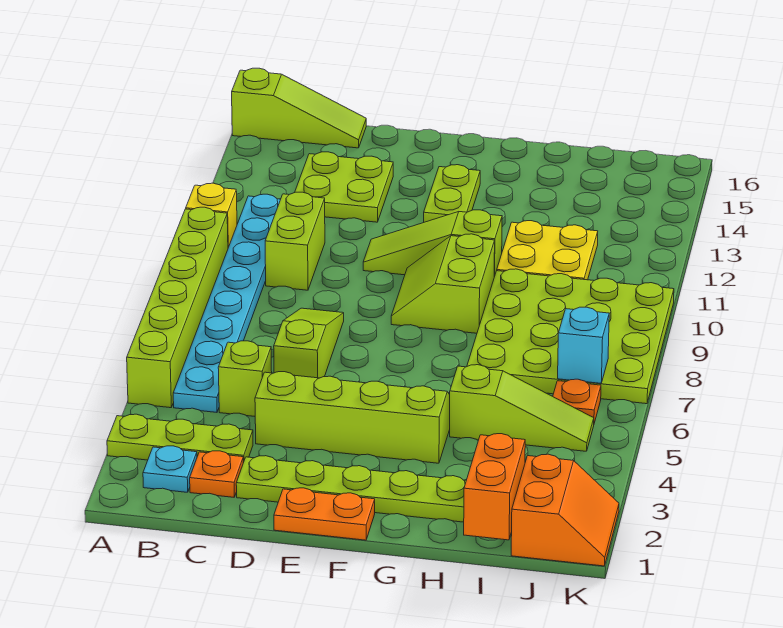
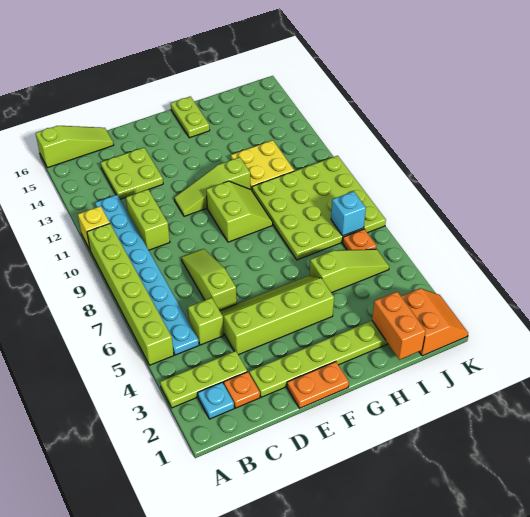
lime 2x2 slope [391,234,495,333] -> lime 2x2 slope turned to [206,181,273,242]
lime 1x2 plate [424,165,480,222] -> lime 1x2 plate moved to [171,96,210,138]

